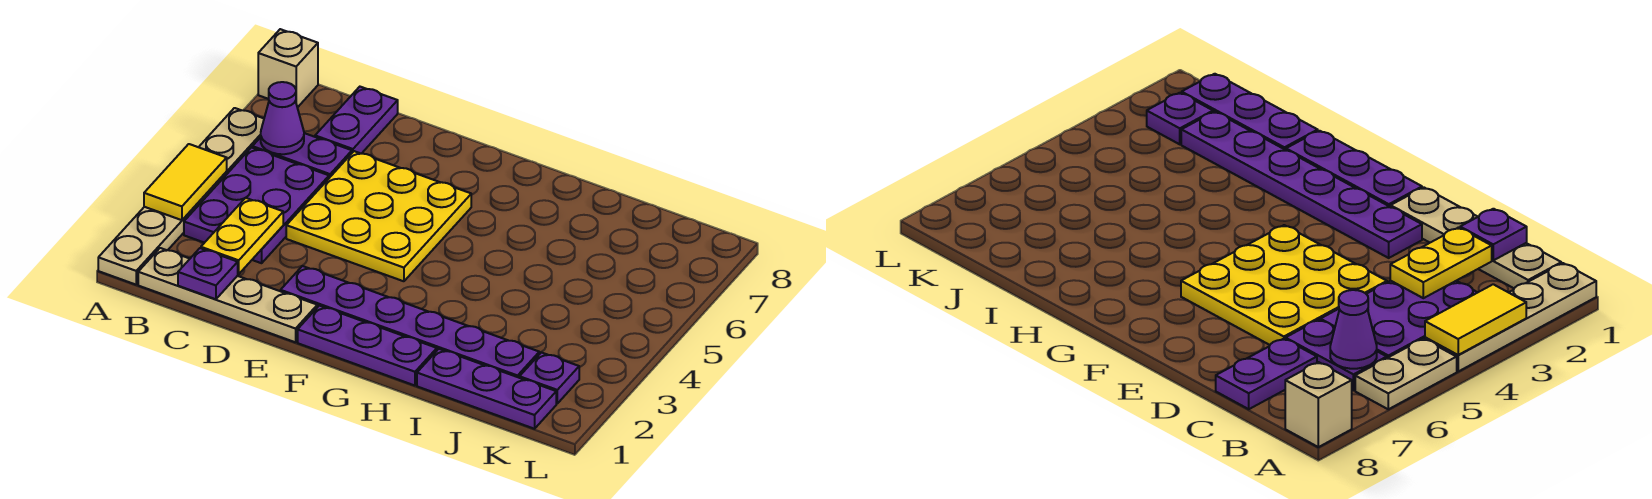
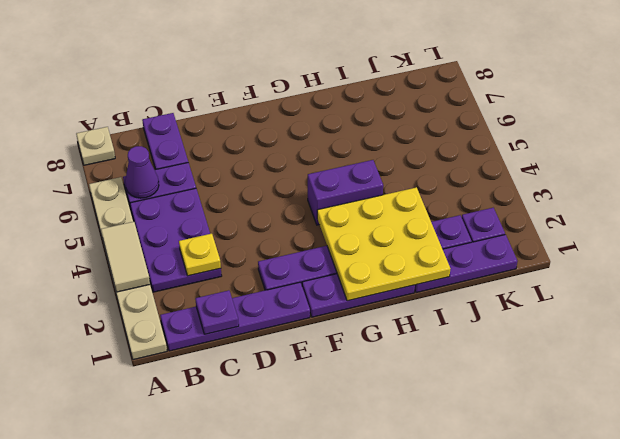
yellow 1x2 tile [144,144,227,220] -> tan 1x2 tile [101,222,150,292]
tan 1x1 brick [258,29,318,108] -> tan 1x1 plate [76,127,115,165]
tan 1x4 plate [138,248,317,342] -> purple 1x4 plate [160,282,310,351]
yellow 1x2 plate [201,198,283,274] -> yellow 1x1 plate [179,234,221,276]
yellow 3x3 plate [286,151,471,281] -> yellow 3x3 plate moved to [317,187,450,301]
none -> purple 1x2 brick [308,160,383,225]

